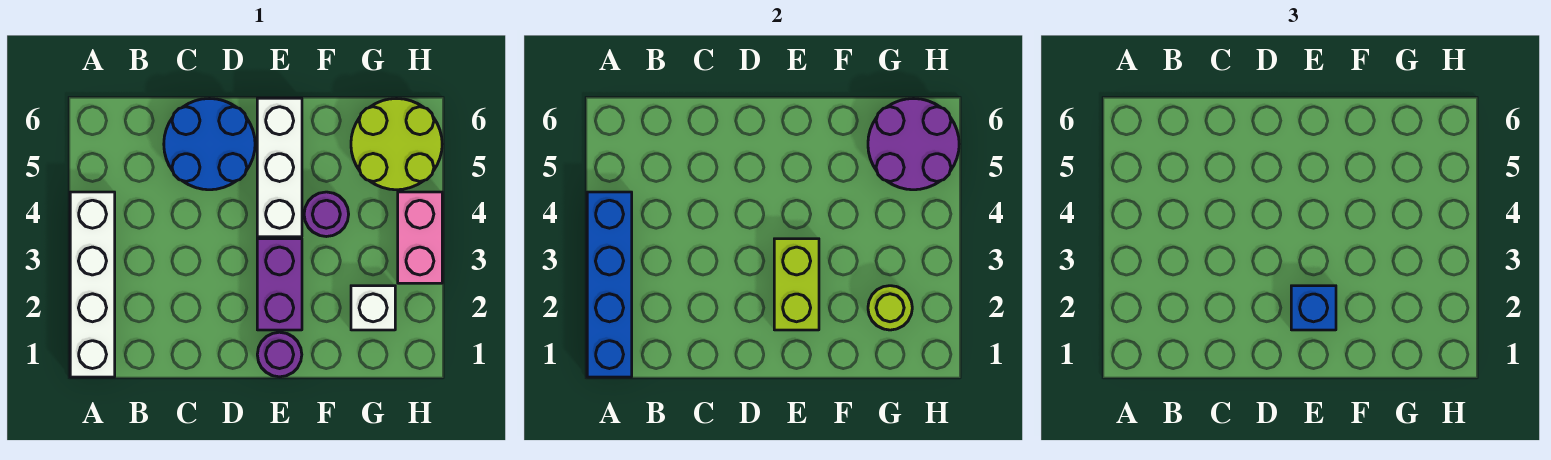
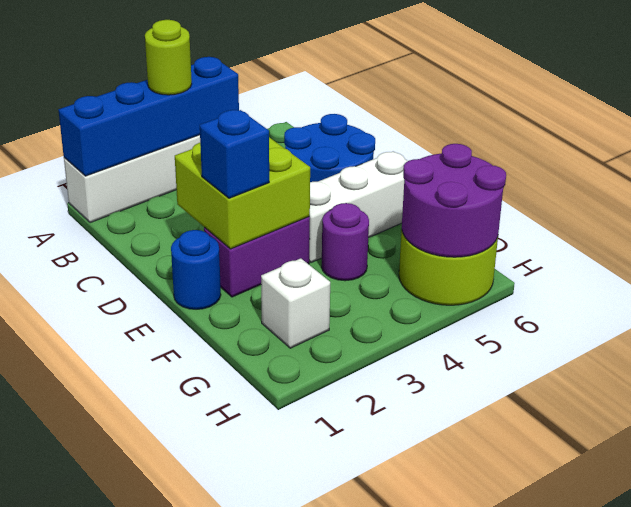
purple 1x1 round brick [257,332,302,377] -> blue 1x1 round brick [171,230,221,309]
lime 1x2 brick [774,239,819,330] -> lime 2x2 brick [175,137,310,249]
lime 1x1 round brick [868,286,912,330] -> lime 1x1 round brick moved to [145,20,192,95]
pink 1x2 brick [398,192,442,283] -> none

